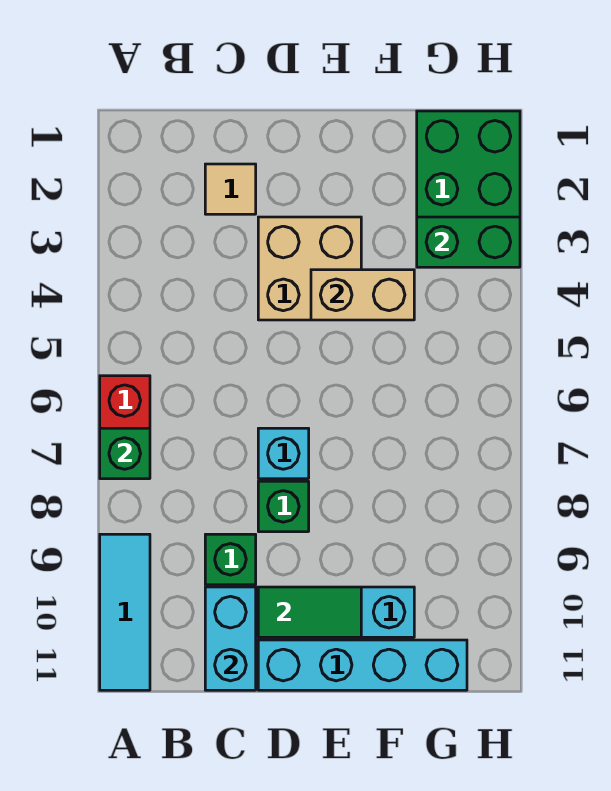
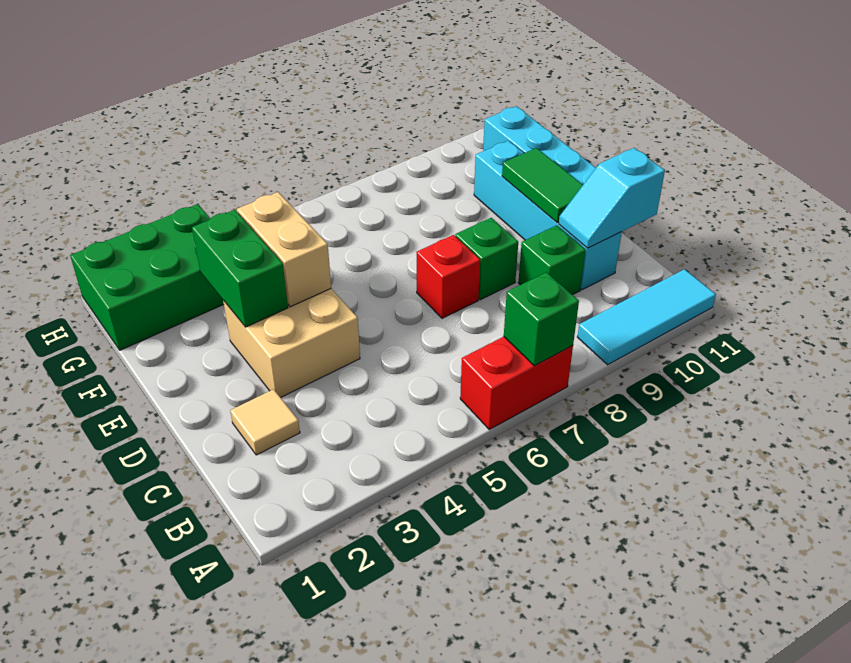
cyan 1x2 brick [205,587,256,690] -> cyan 1x2 slope [559,148,665,248]
cyan 1x1 brick [258,428,309,479] -> red 1x1 brick [416,235,480,318]
green 1x2 brick [417,217,520,267] -> green 1x2 brick moved to [192,210,288,327]

